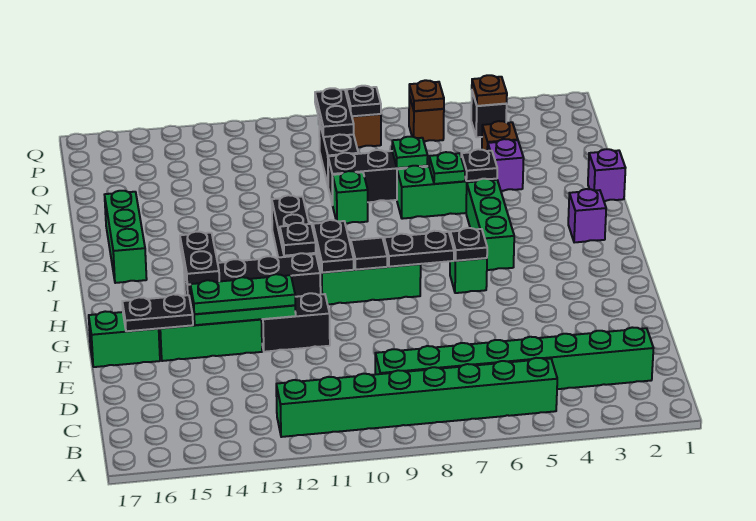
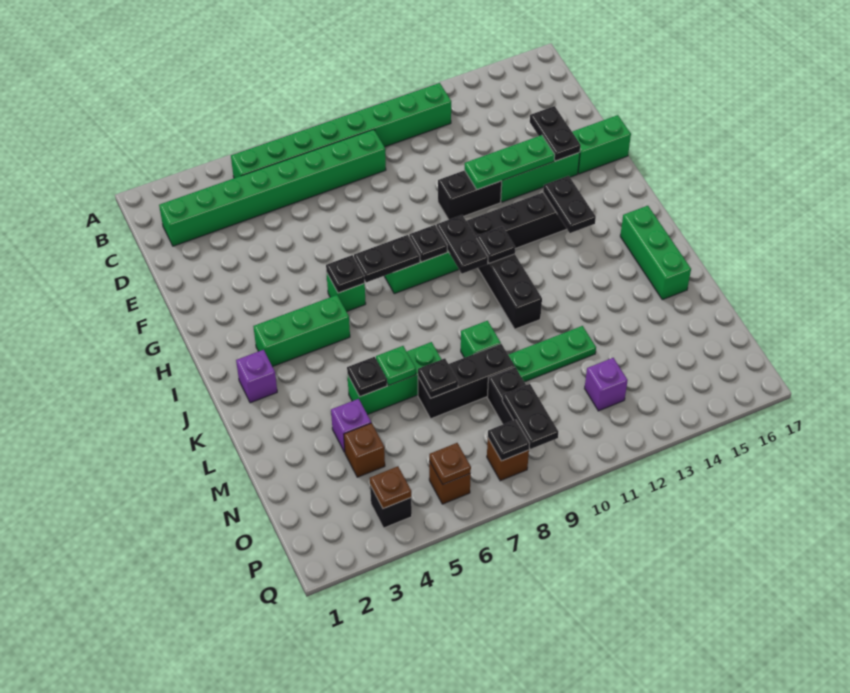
green 1x3 plate [190,274,295,314] -> green 1x3 plate moved to [509,326,596,382]
black 1x2 plate [122,294,193,331] -> black 1x2 plate turned to [530,106,581,161]
black 1x1 tile [351,238,387,270] -> black 1x1 plate [409,225,447,262]
green 1x3 brick [466,179,514,270] -> green 1x3 brick turned to [253,295,350,367]
purple 1x1 brick [588,149,625,201] -> purple 1x1 brick moved to [585,358,628,411]
green 1x1 plate [392,137,428,168] -> black 1x1 plate [418,358,458,398]

